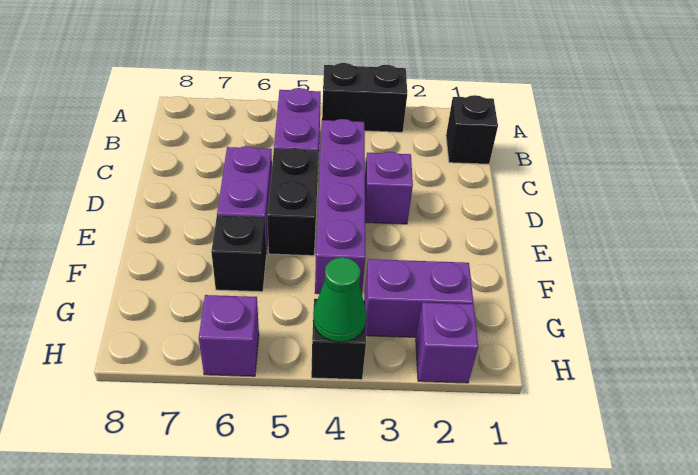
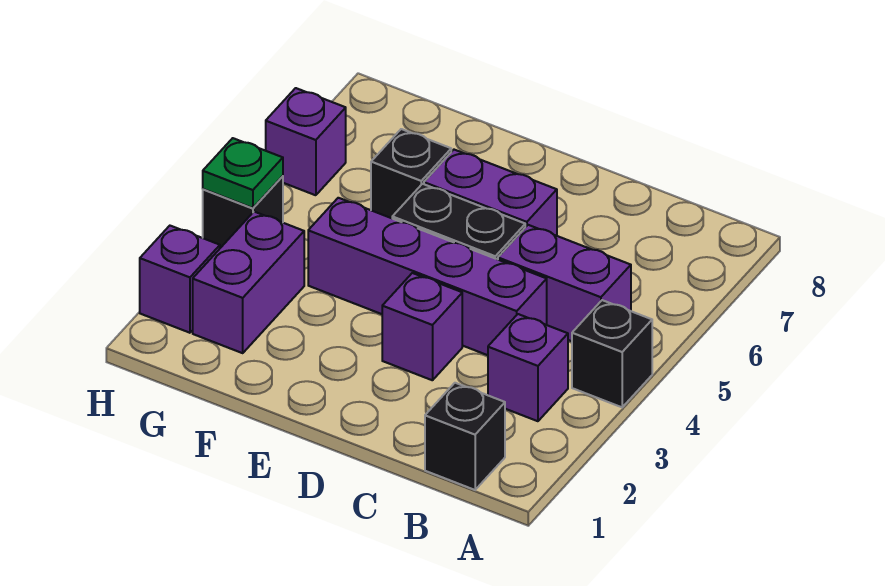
black 1x2 brick [322,63,407,132] -> black 1x1 brick [572,300,652,407]
none -> purple 1x1 brick [488,314,568,421]
green 1x1 cone [313,257,367,342] -> green 1x1 plate [203,138,283,208]

